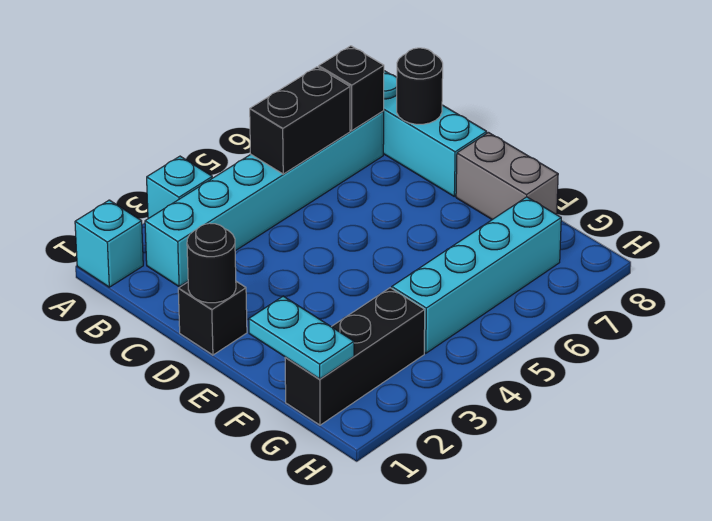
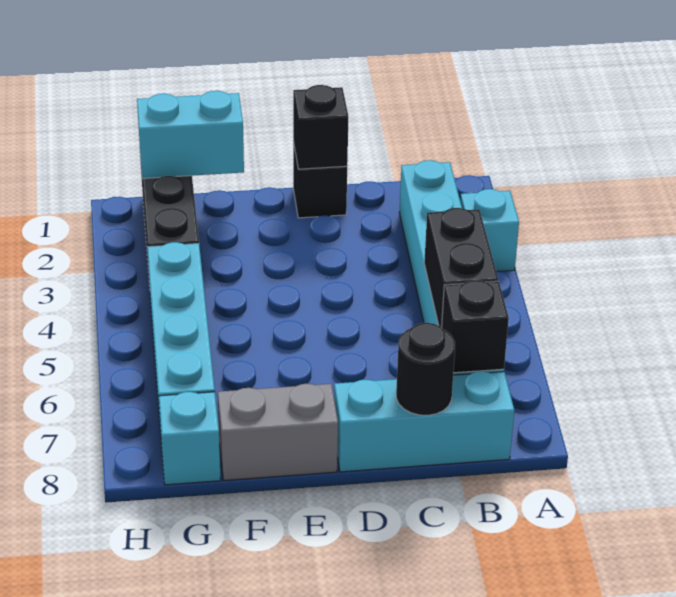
cyan 1x1 brick [75,200,143,287] -> cyan 1x1 brick moved to [159,392,221,485]
black 1x1 round brick [187,223,236,303] -> black 1x1 brick [293,85,348,169]
cyan 1x2 plate [249,296,354,379] -> cyan 1x2 brick [137,91,244,179]

